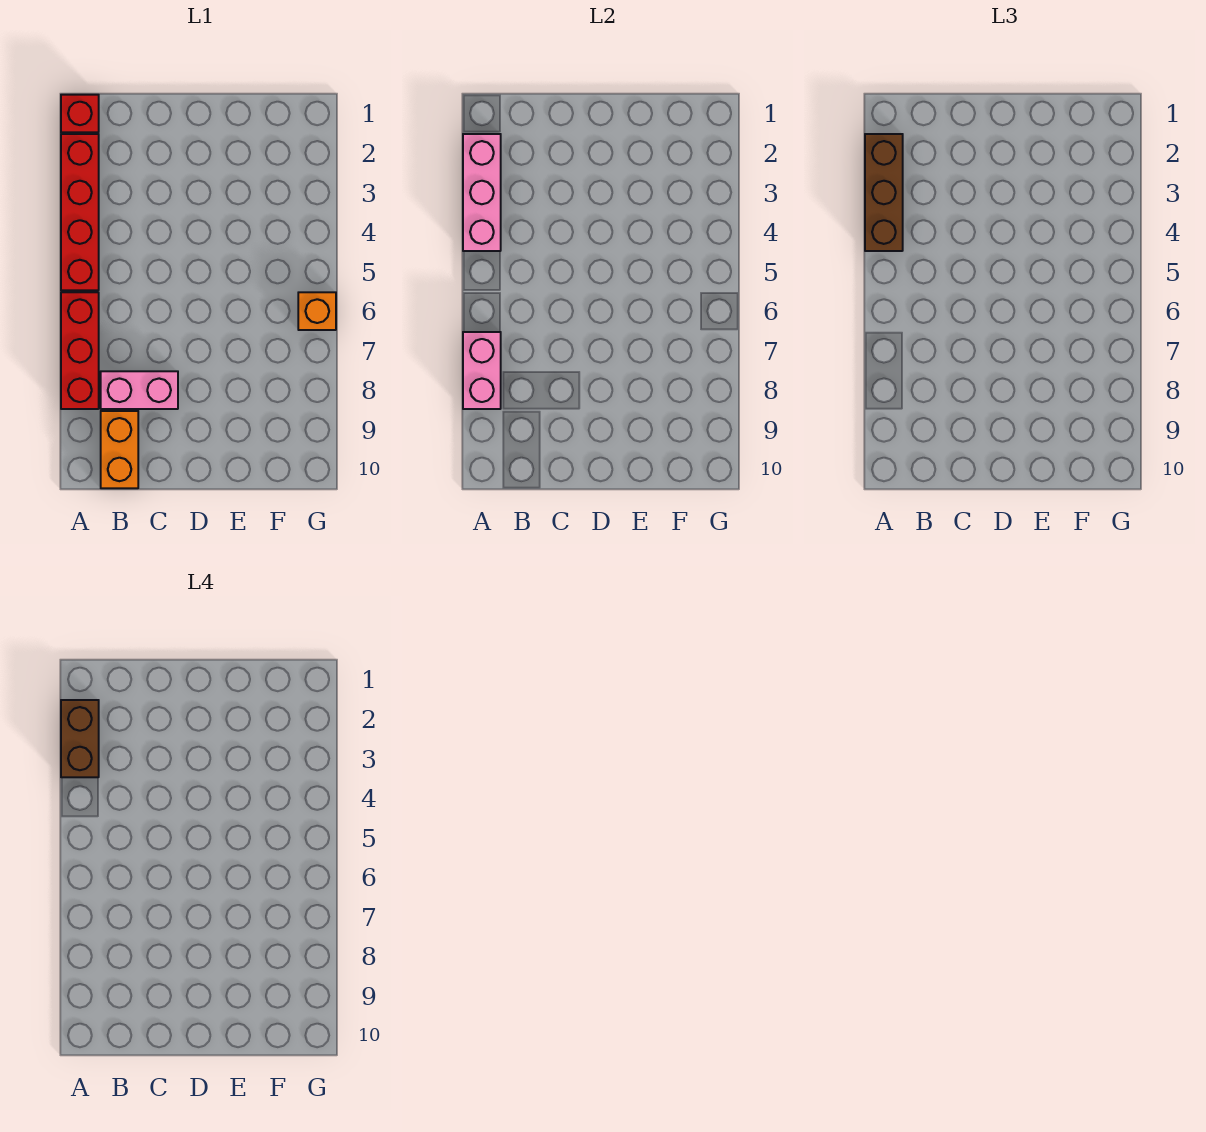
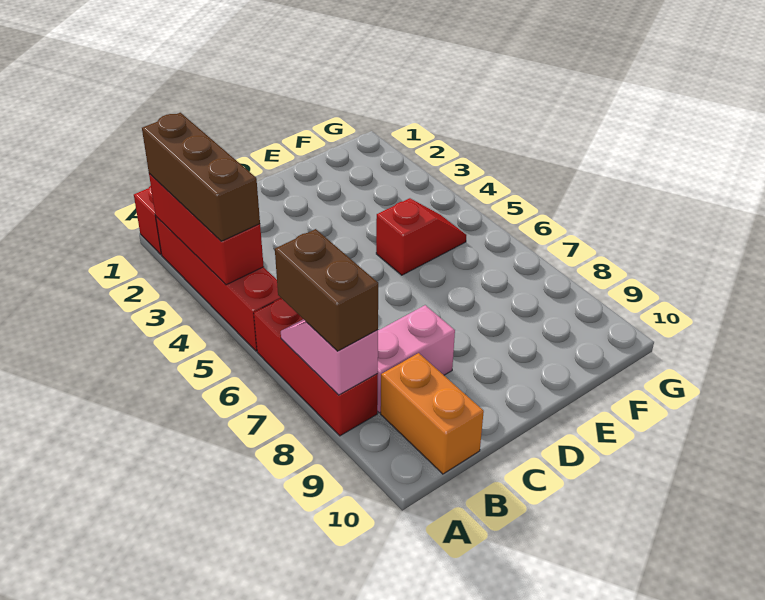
pink 1x3 brick [463,134,501,251] -> red 1x3 brick [149,174,264,285]
brown 1x2 brick [61,700,99,777] -> brown 1x2 brick moved to [275,229,378,351]
pink 1x2 brick [463,332,501,409] -> pink 1x2 slope [281,319,378,395]
none -> red 1x2 slope [376,198,466,275]
orange 1x1 brick [298,292,336,330] -> none

